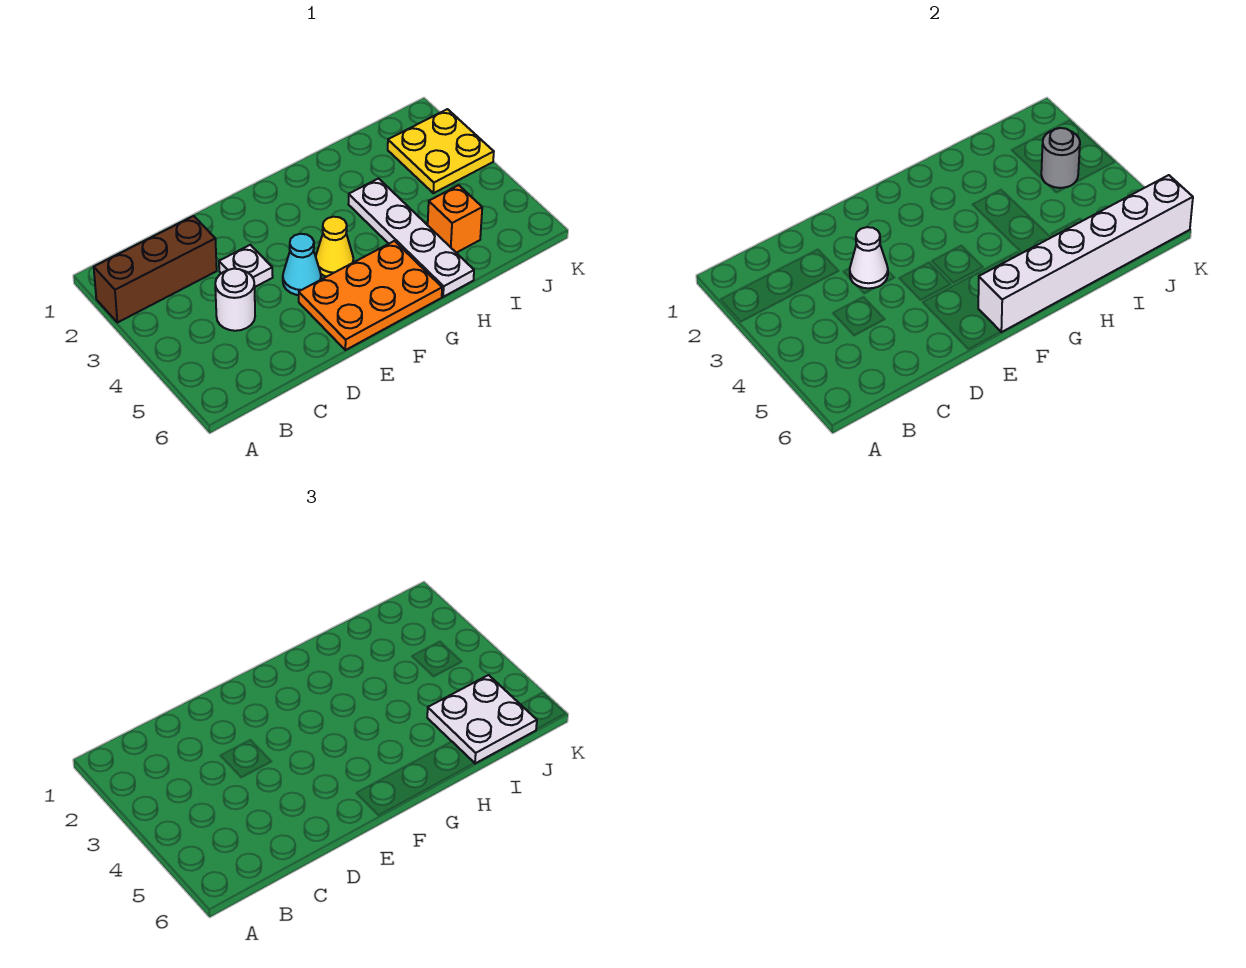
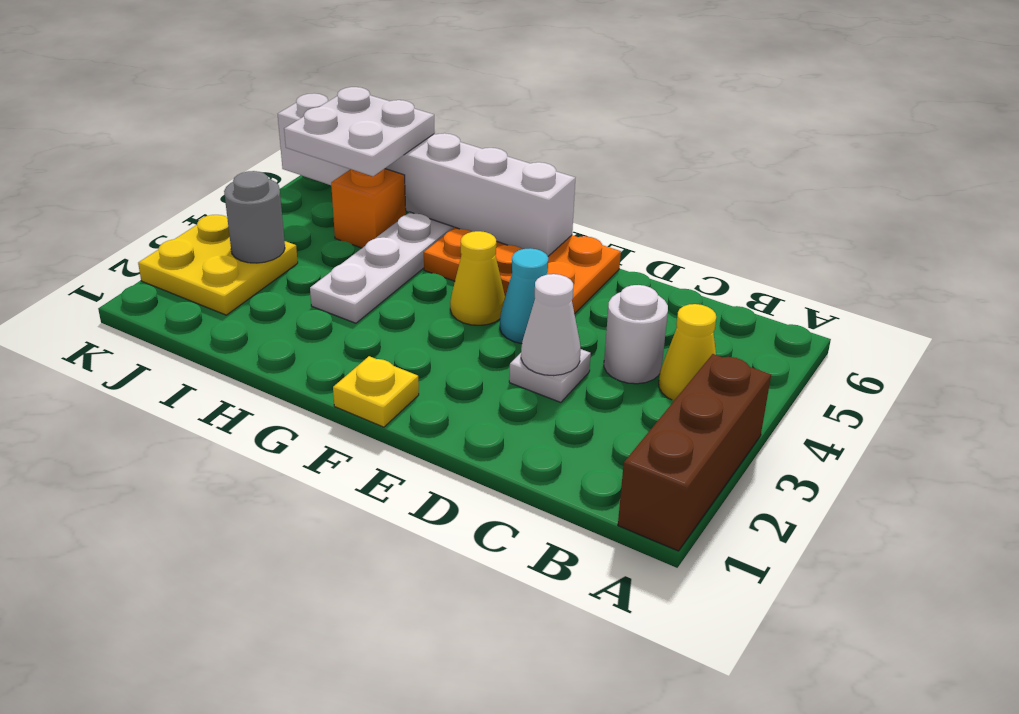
brown 1x3 brick [94,216,217,323] -> brown 1x3 brick turned to [618,354,771,551]
none -> yellow 1x1 cone [659,304,716,401]
none -> yellow 1x1 plate [333,356,419,427]

